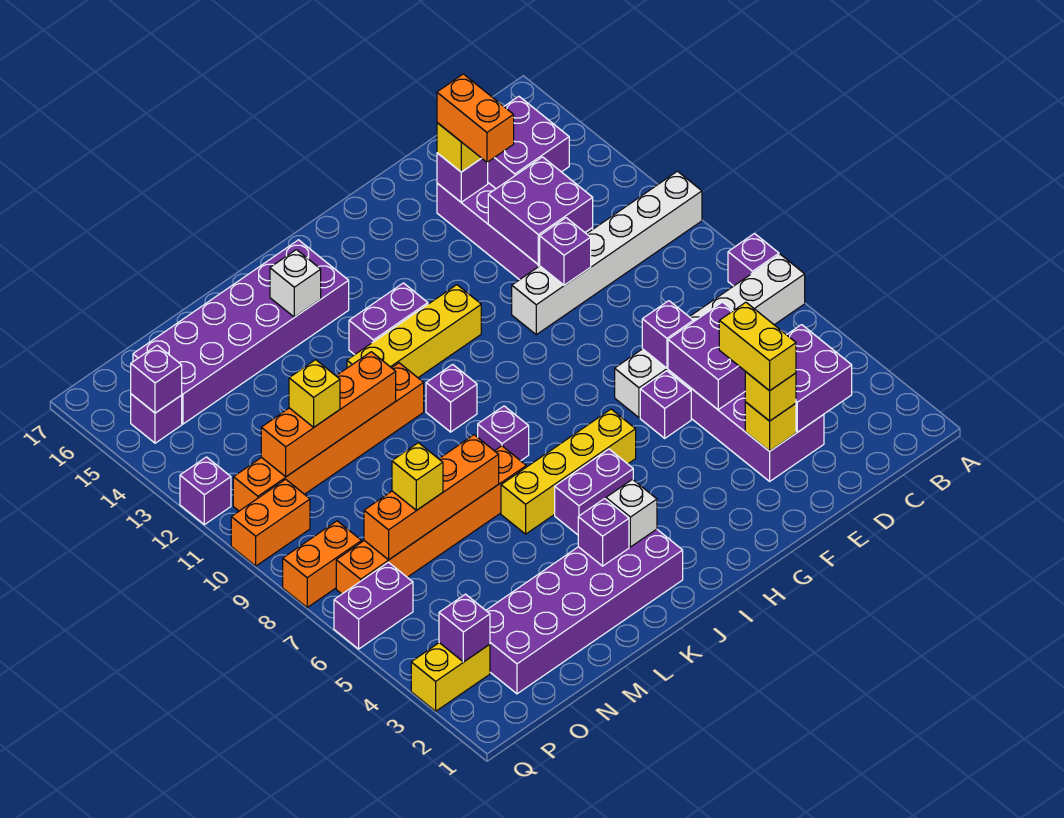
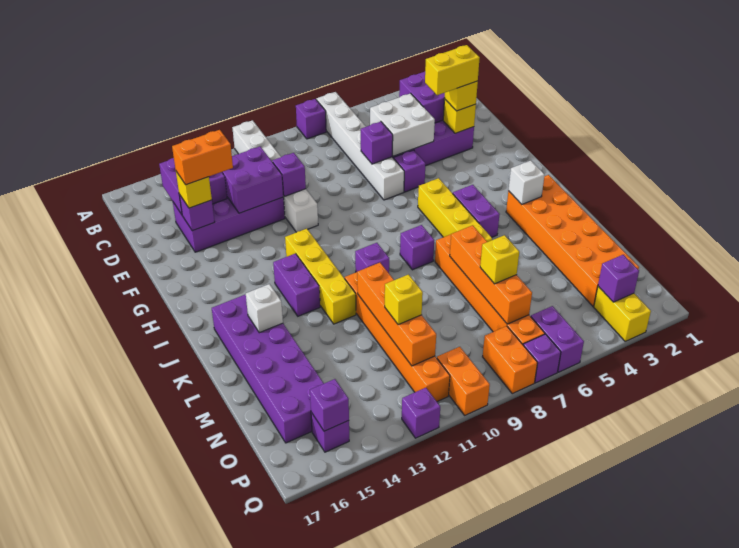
purple 2x2 brick [668,302,745,410] -> white 2x2 brick [370,93,435,156]
purple 2x6 brick [486,529,683,694] -> orange 2x6 brick [506,175,639,306]
purple 1x1 brick [578,499,629,566] -> purple 1x1 brick moved to [523,334,561,383]

